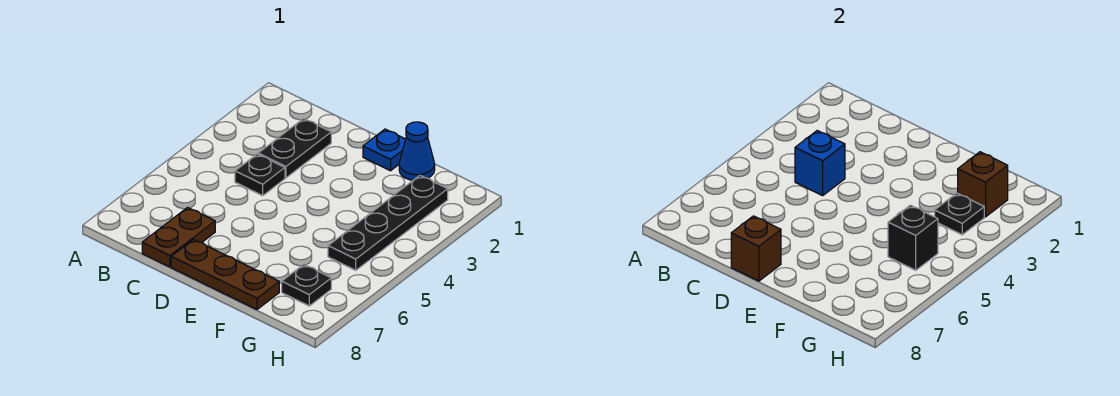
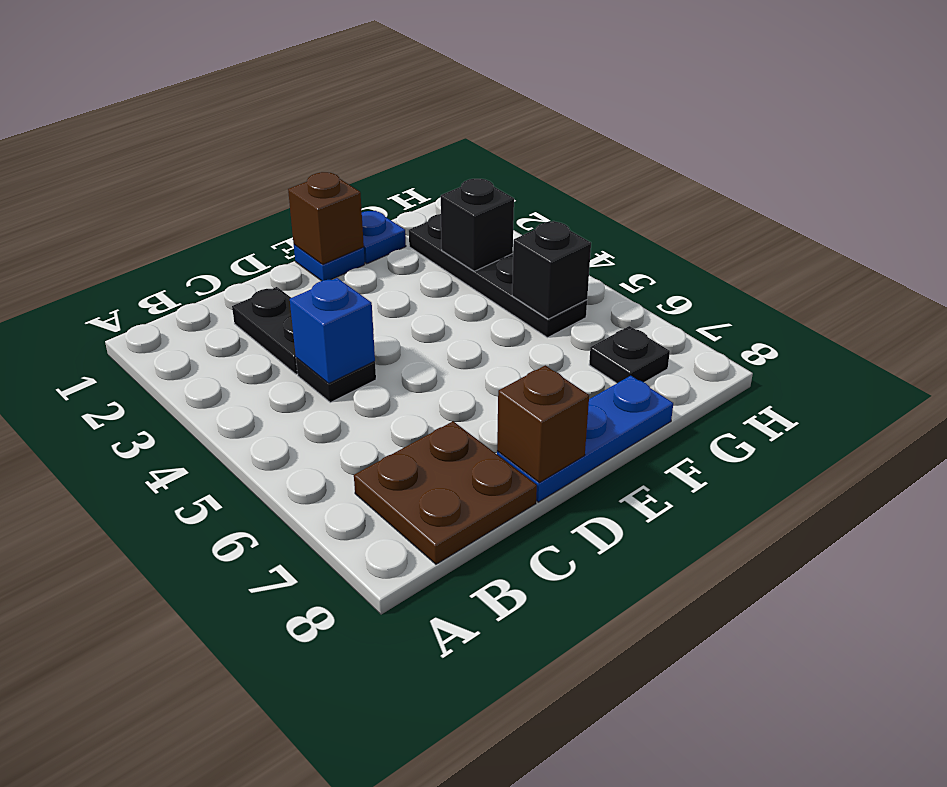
brown 1x2 plate [142,208,215,267] -> brown 2x2 plate [354,421,537,564]
brown 1x3 plate [171,240,279,309] -> blue 1x3 plate [497,376,673,502]
blue 1x1 cone [399,122,435,180] -> blue 1x1 plate [362,211,406,264]
brown 1x1 brick [958,152,1008,217] -> brown 1x1 brick moved to [288,172,364,264]
black 1x1 plate [935,193,984,235] -> black 1x1 brick [441,179,514,271]

